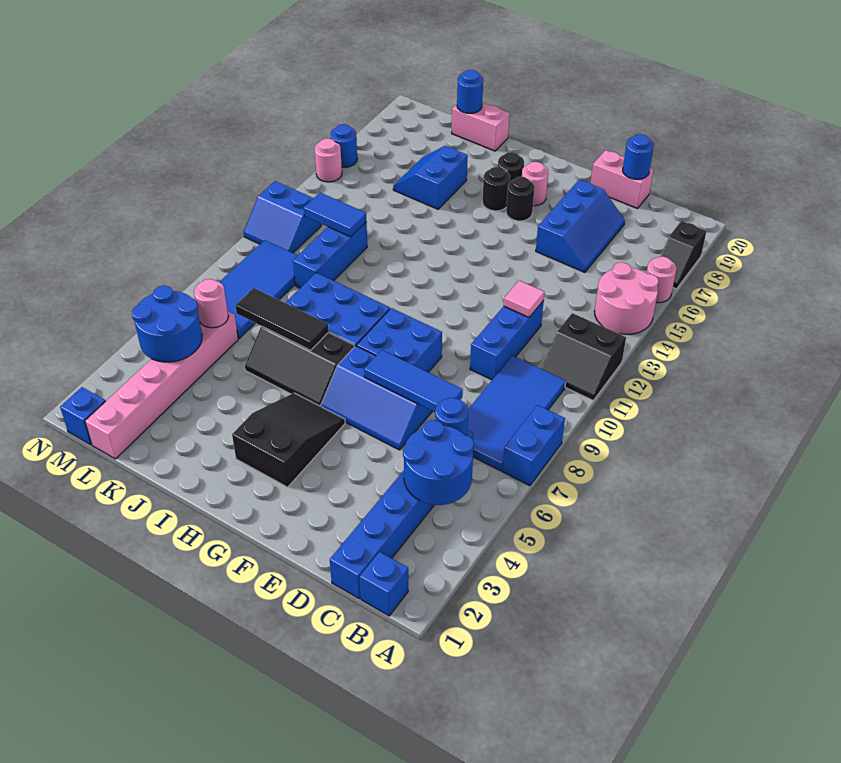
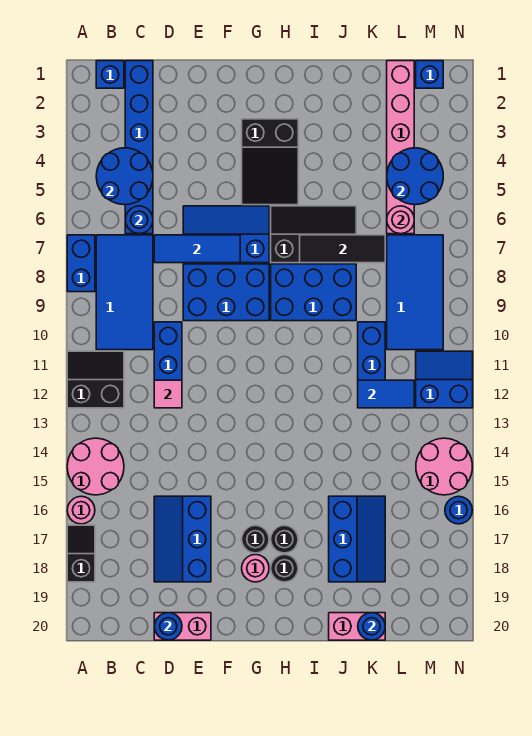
blue 2x2 brick [357,308,442,372] -> blue 2x3 brick [183,264,269,321]
blue 2x2 slope [393,146,468,209] -> blue 2x3 slope [329,496,385,582]
pink 1x1 round brick [314,138,342,182] -> pink 2x2 round brick [416,438,473,495]

